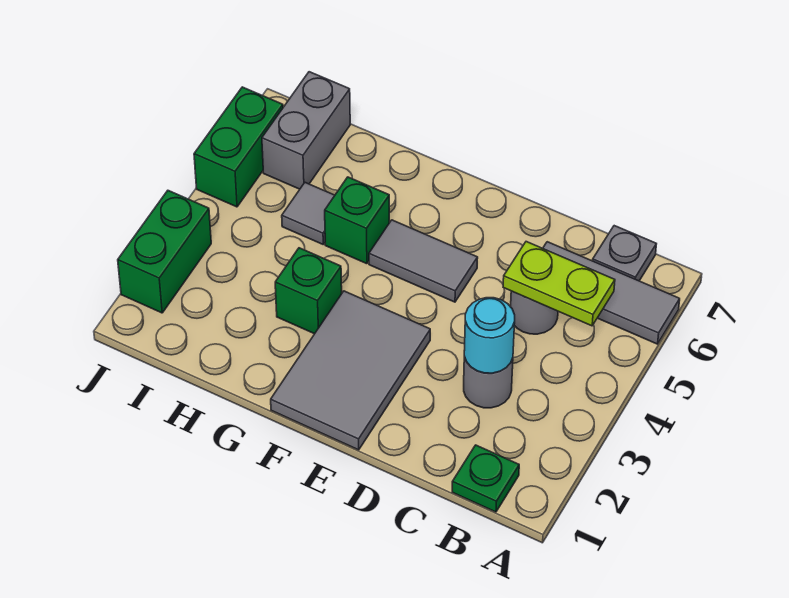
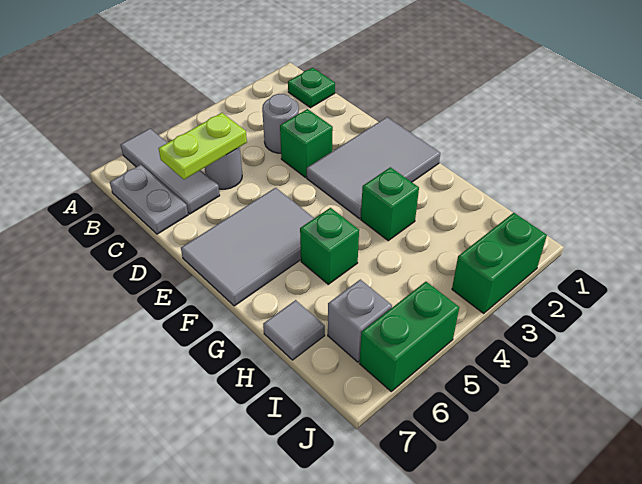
lime 1x2 plate [503,242,615,326] -> lime 1x2 plate turned to [159,113,247,180]
grey 1x1 plate [593,226,656,281] -> grey 1x2 plate [110,165,188,234]
cyan 1x1 round brick [464,298,515,373] -> none
none -> green 1x1 brick [280,109,333,177]
grey 1x2 tile [369,220,478,302] -> grey 2x3 tile [181,188,314,306]
grey 1x1 tile [282,183,335,244] -> grey 1x1 tile moved to [263,300,325,360]
grey 1x2 brick [262,72,350,189] -> grey 1x1 brick [328,279,392,362]

